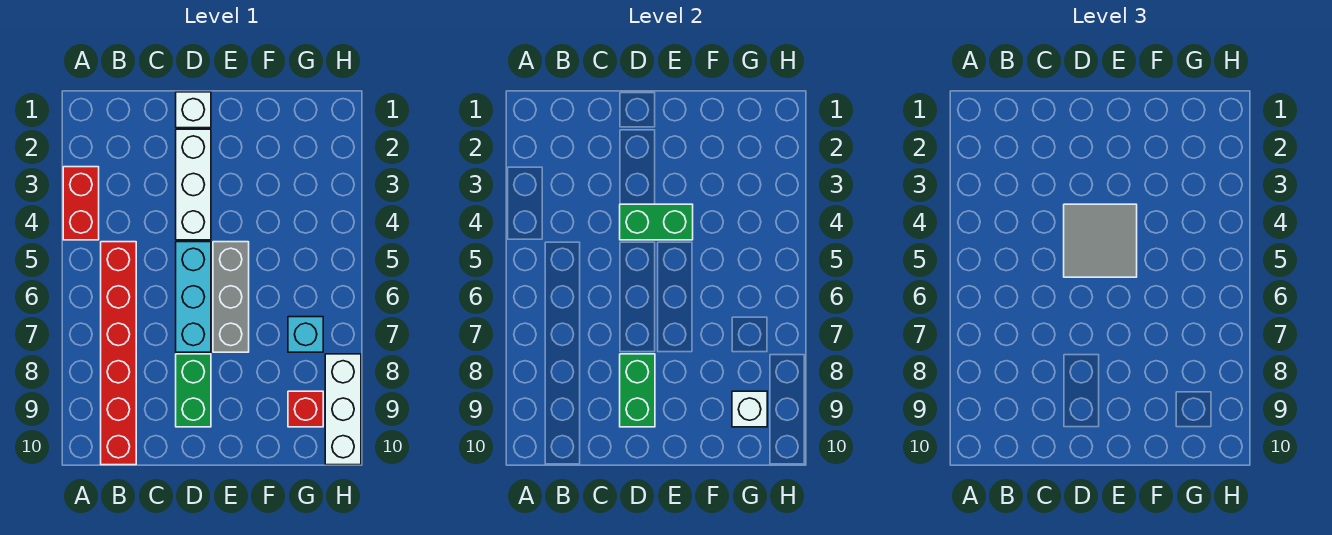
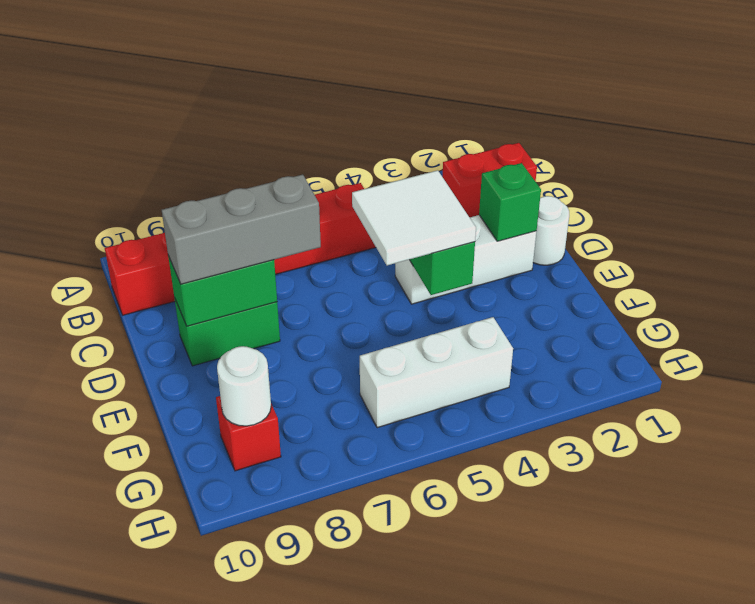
red 1x2 brick [63,167,99,240] -> red 1x2 brick moved to [443,143,537,217]
white 1x1 brick [176,92,211,128] -> white 1x1 round brick [533,196,569,265]
none -> green 1x1 brick [479,163,541,241]
grey 2x2 tile [1064,204,1137,277] -> white 2x2 tile [352,170,476,265]
cyan 1x3 brick [176,242,211,352] -> none
grey 1x3 brick [213,242,249,352] -> grey 1x3 brick moved to [162,175,321,284]
cyan 1x1 brick [288,317,323,352] -> none
white 1x1 brick [732,391,767,427] -> white 1x1 round brick [217,346,271,426]
white 1x3 brick [325,354,361,465] -> white 1x3 brick moved to [360,317,513,428]

